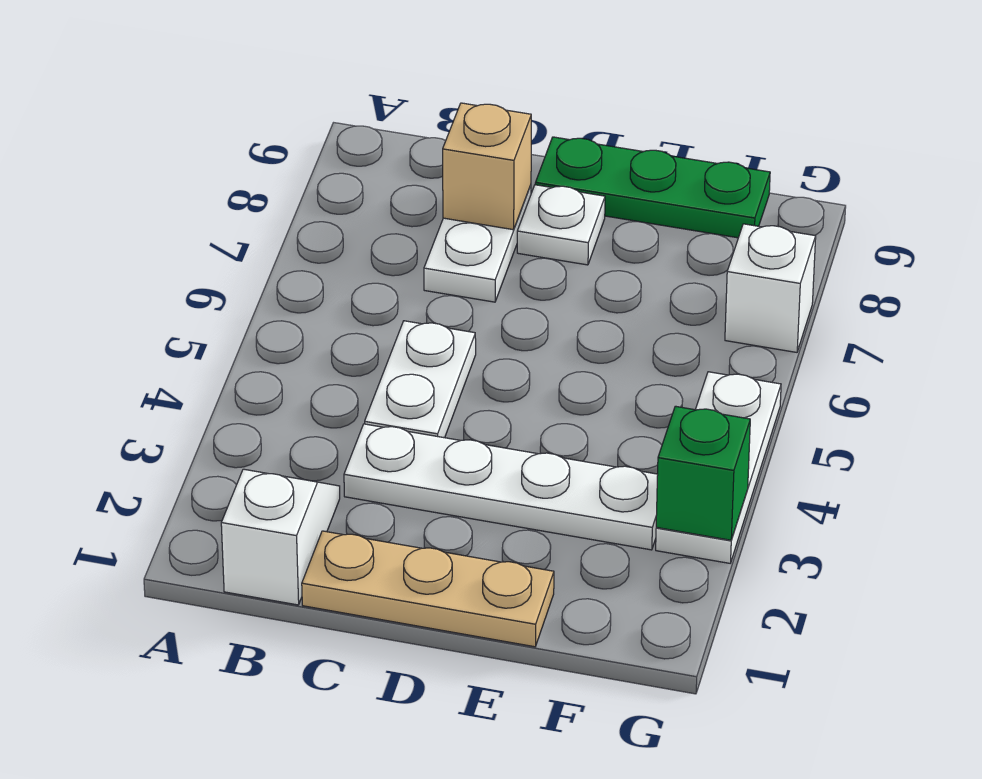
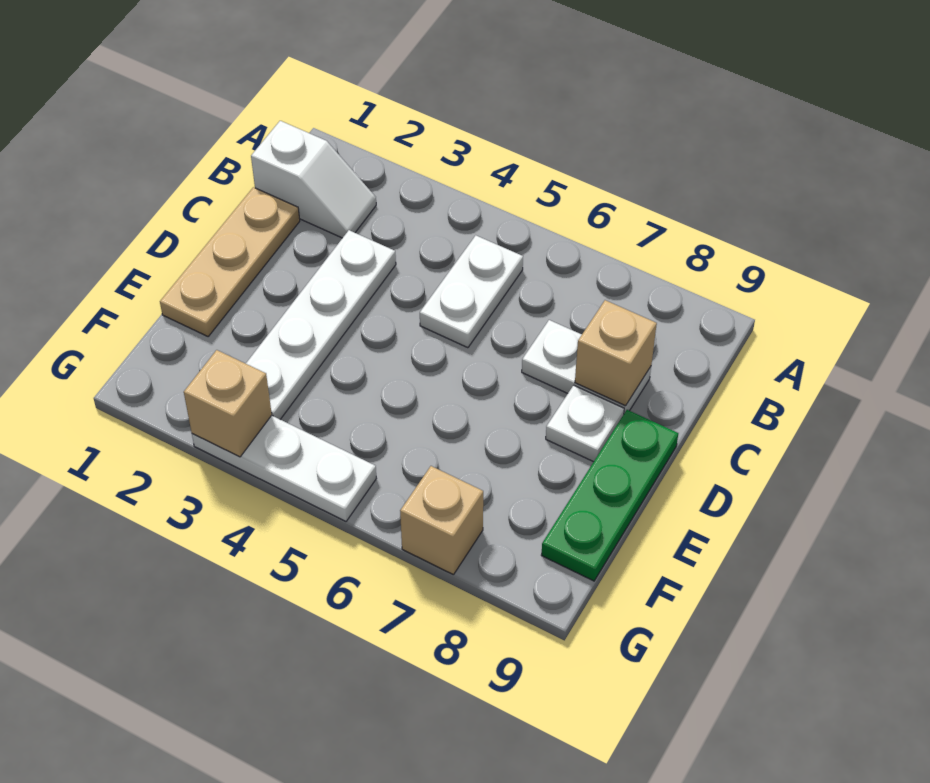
white 1x2 plate [365,321,476,438] -> white 1x2 plate turned to [420,235,523,348]
green 1x1 brick [656,406,750,540] -> tan 1x1 brick [184,350,272,457]
white 1x1 brick [725,224,816,352] -> tan 1x1 brick [400,466,483,575]

